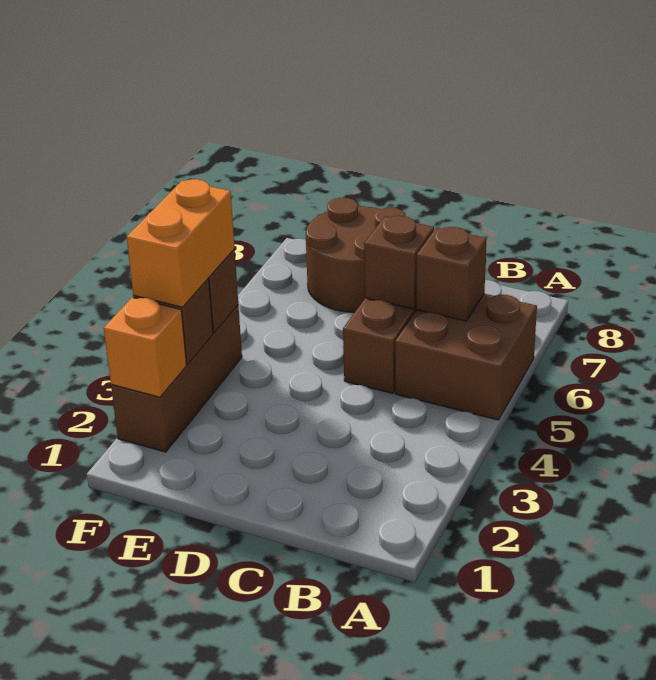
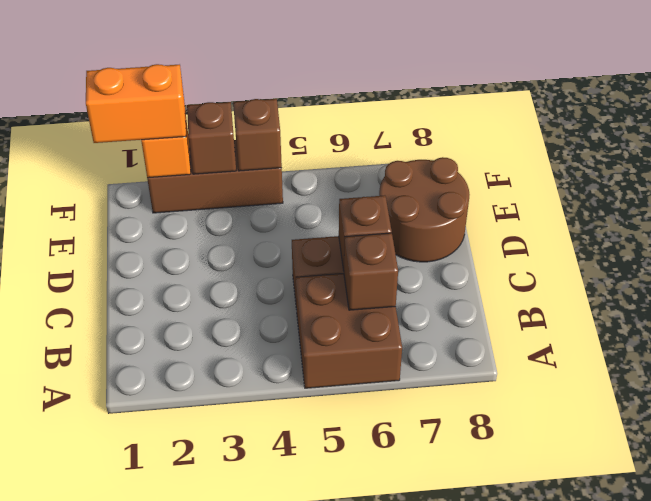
orange 1x2 brick [127,179,235,307] -> orange 1x2 brick moved to [86,64,186,143]

